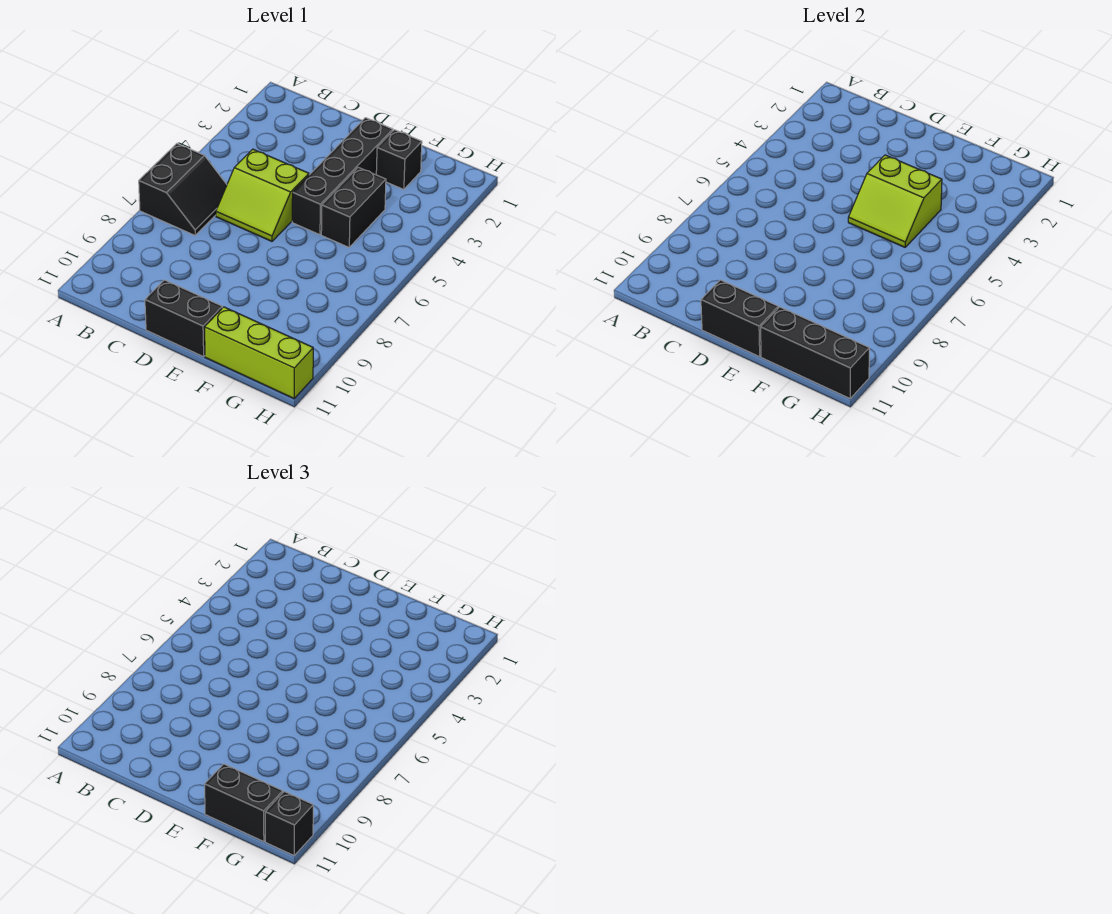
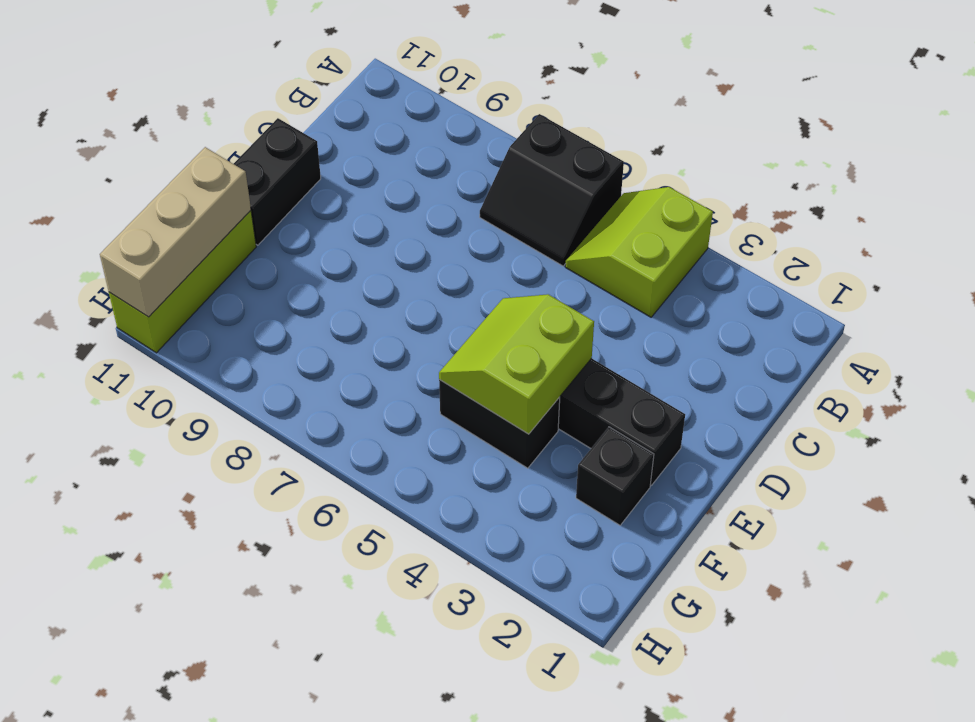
lime 2x2 slope [216,149,309,241] -> lime 2x2 slope moved to [565,187,713,317]
black 1x2 brick [701,280,778,357] -> none
black 1x3 brick [761,307,869,398] -> tan 1x3 brick [100,147,251,317]
black 1x2 brick [205,764,283,842] -> none
black 1x1 brick [265,791,313,855] -> none

